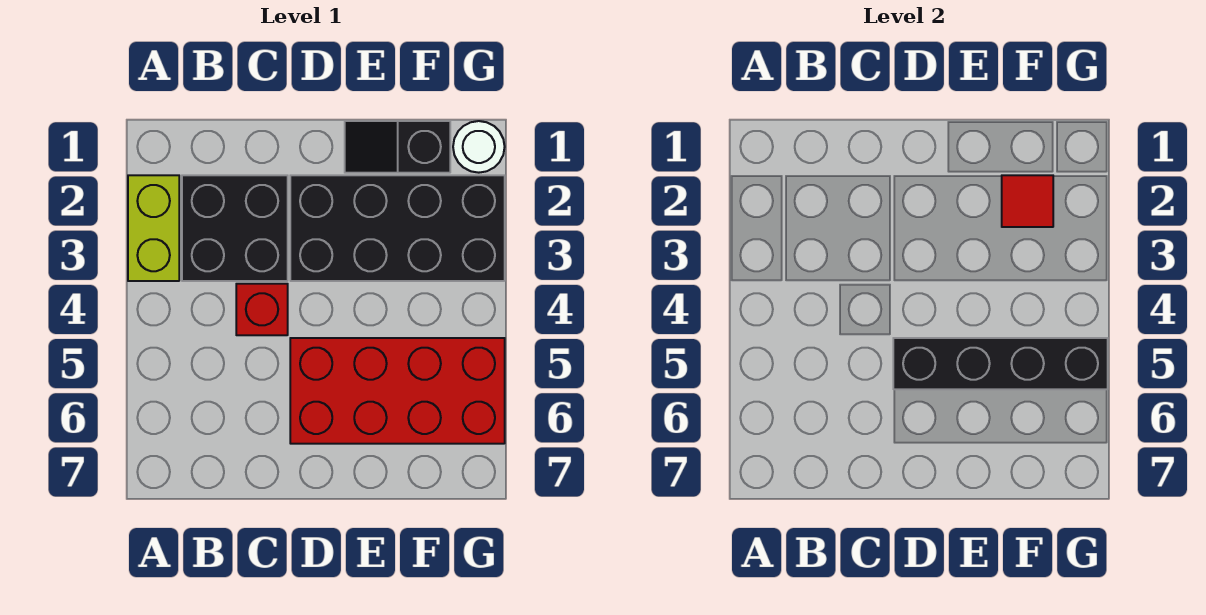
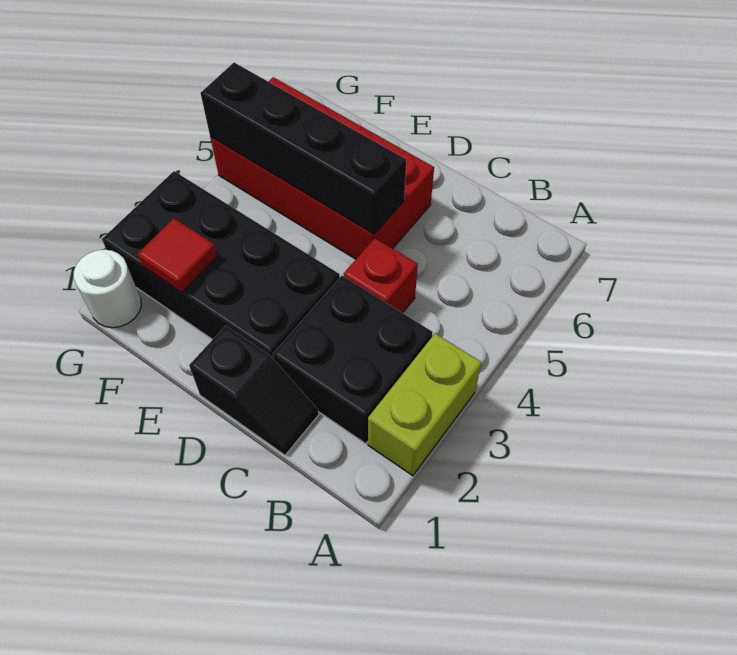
black 1x2 slope [345,121,450,173] -> black 1x2 slope moved to [189,326,319,455]

